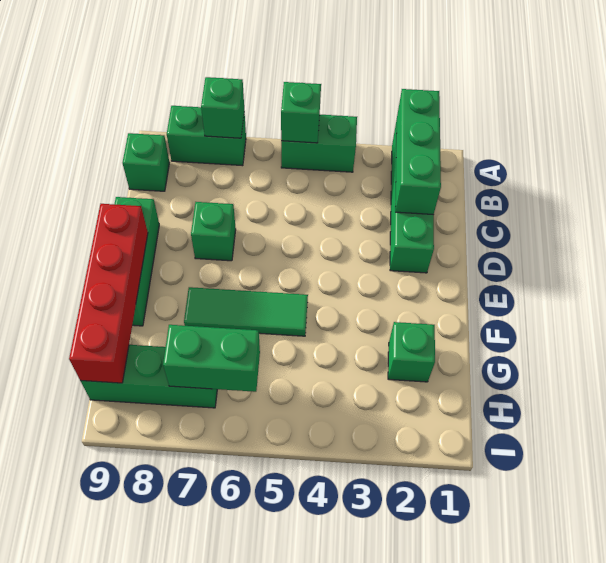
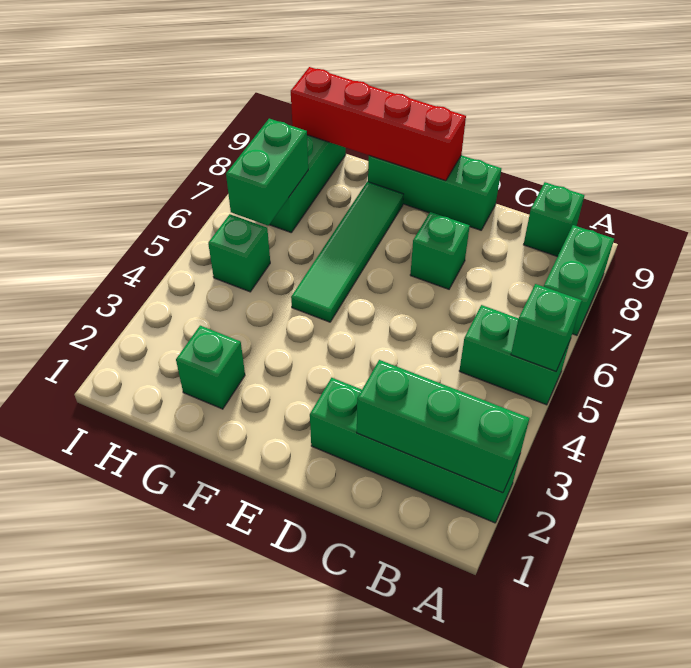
green 1x2 brick [281,115,357,172] -> green 1x2 brick turned to [459,305,570,405]
green 1x1 brick [201,77,244,138] -> green 1x1 brick moved to [208,214,270,292]
green 1x3 tile [184,287,308,336] -> green 1x4 tile [291,182,403,322]

